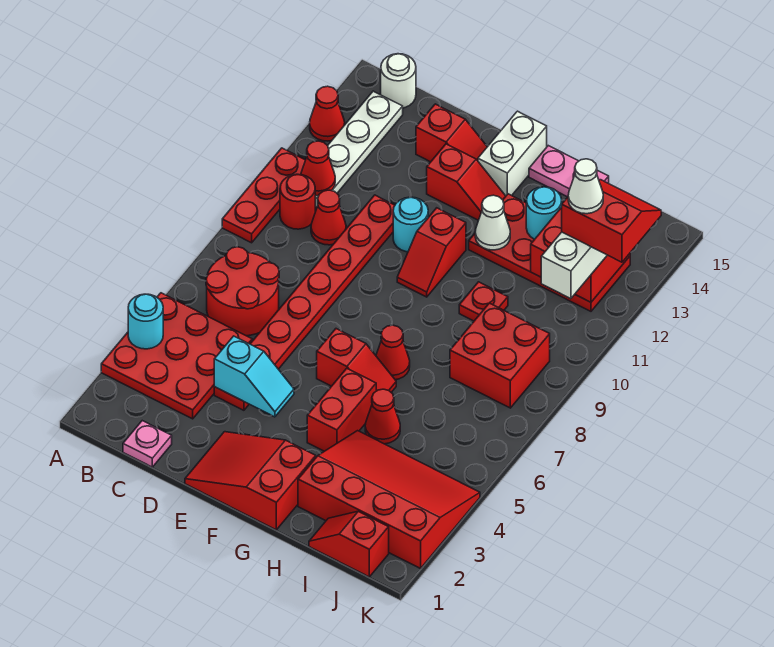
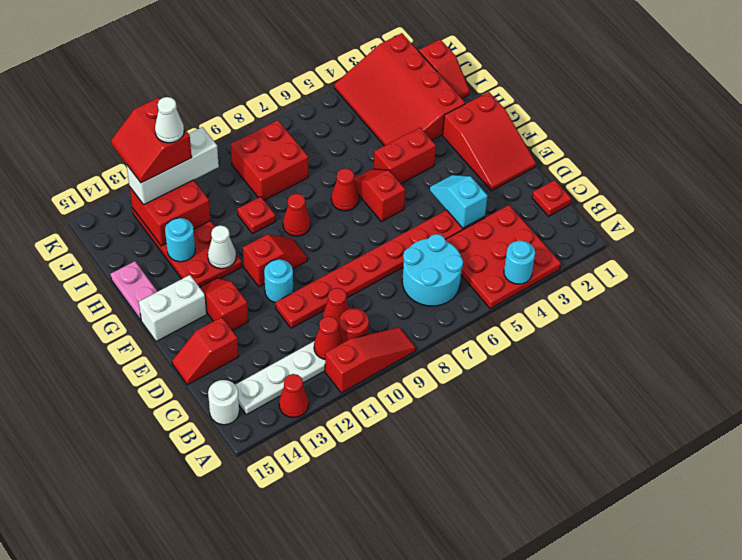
red 1x3 plate [222,148,305,243] -> red 1x3 slope [325,327,416,393]
red 2x2 round brick [206,247,279,336] -> cyan 2x2 round brick [402,234,463,306]
pink 1x1 plate [123,421,172,467] -> red 1x1 plate [532,180,571,216]
red 1x2 slope [416,104,487,162] -> red 1x2 slope turned to [172,317,239,385]
red 1x1 cone [365,389,400,444] -> red 1x1 cone moved to [283,194,311,236]

